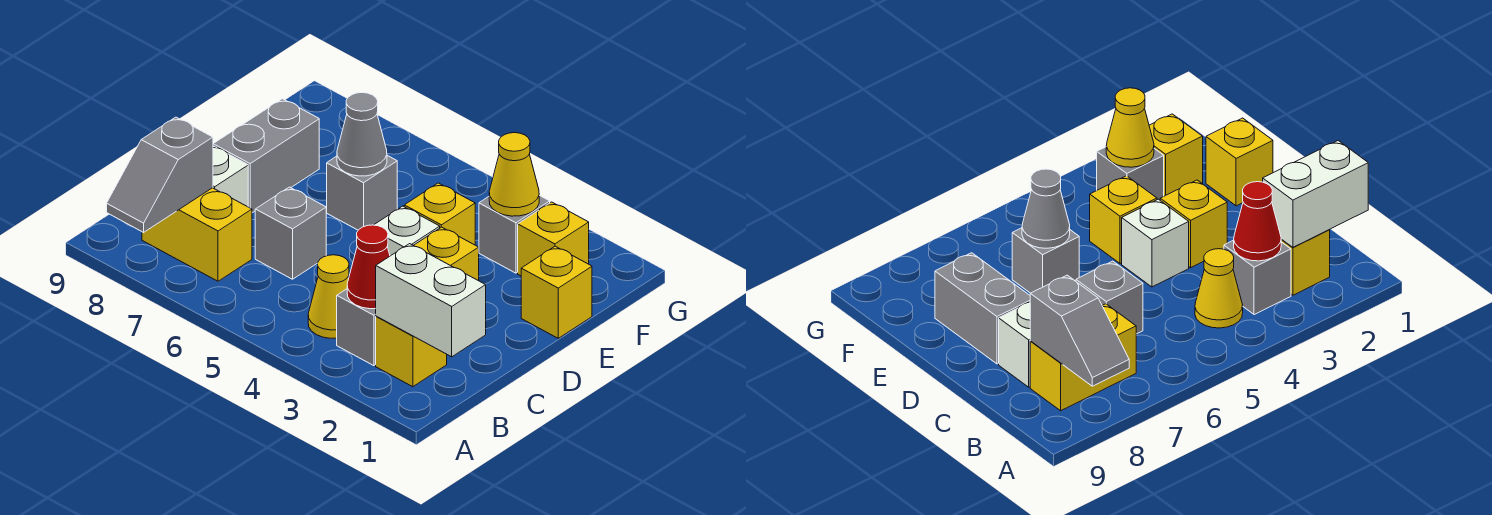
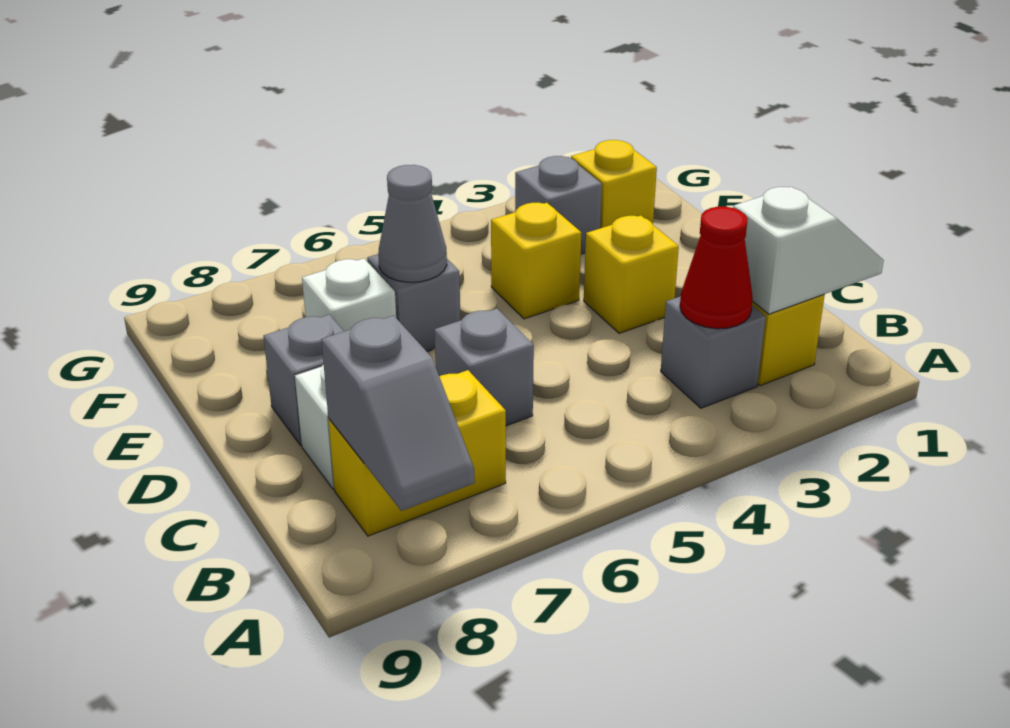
white 1x2 brick [376,244,486,357] -> white 1x2 slope [733,187,884,314]
yellow 1x1 cone [308,255,349,338] -> none
white 1x1 brick [374,206,440,256] -> white 1x1 brick moved to [302,258,396,331]
grey 1x2 brick [213,99,319,213] -> grey 1x1 brick [264,314,344,445]
yellow 1x1 brick [521,246,592,338] -> none
yellow 1x1 cone [489,133,539,216] -> none

